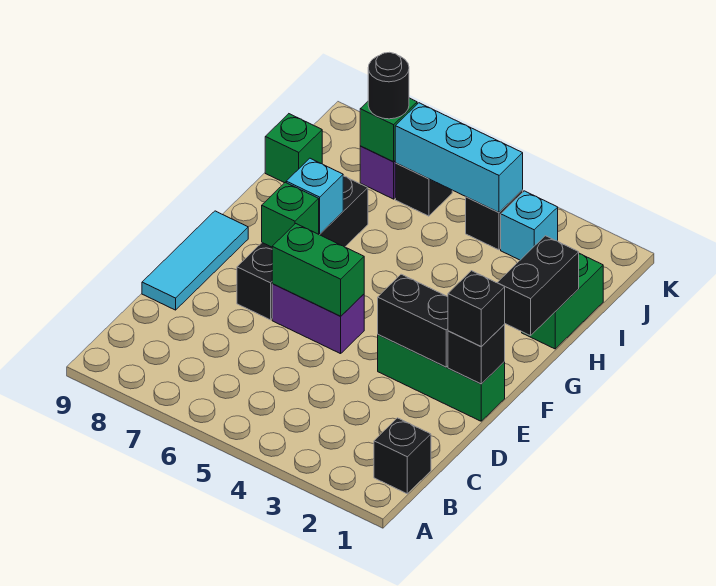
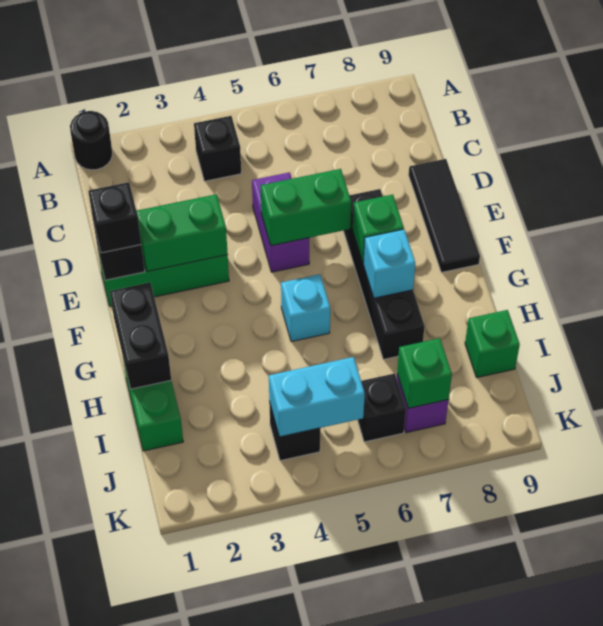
black 1x1 brick [374,418,431,494] -> black 1x1 brick moved to [194,116,241,181]
cyan 1x3 tile [142,211,248,310] -> black 1x3 tile [409,159,480,272]
black 1x2 brick [378,274,448,367] -> green 1x2 brick [137,194,228,271]
purple 1x2 brick [272,284,364,354] -> purple 1x2 brick turned to [252,172,310,272]
cyan 1x1 brick [501,191,558,260] -> cyan 1x1 brick moved to [281,274,330,342]
cyan 1x3 brick [395,103,523,213] -> cyan 1x2 brick [269,357,365,437]
black 1x1 round brick [368,52,409,119] -> black 1x1 round brick moved to [70,111,112,170]

